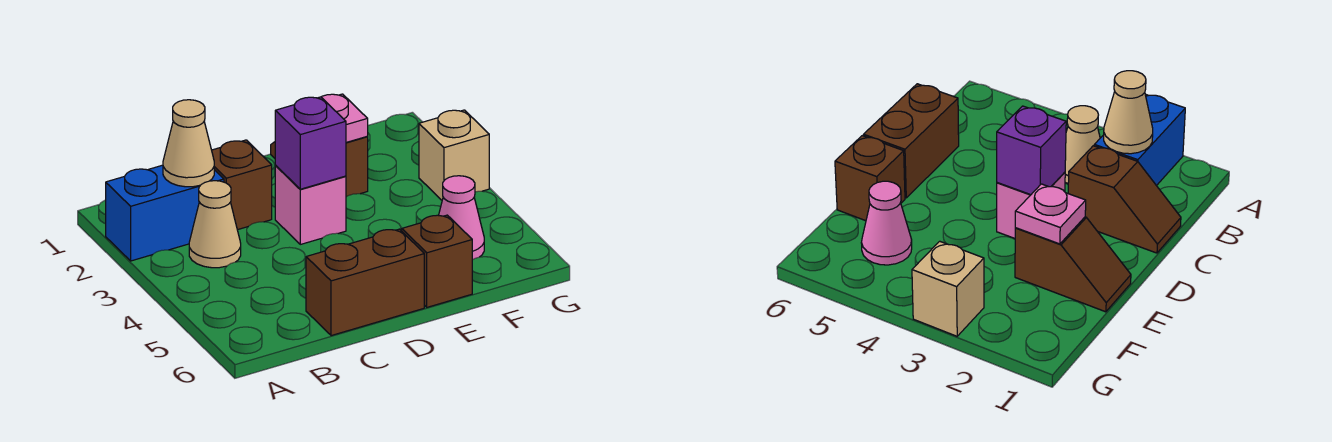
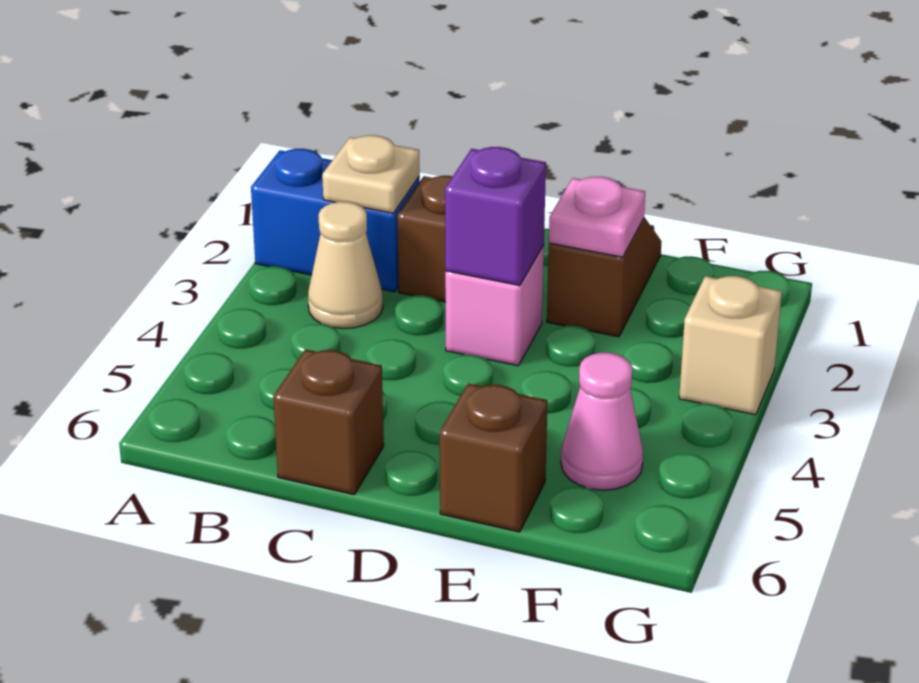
tan 1x1 cone [163,100,214,187] -> tan 1x1 plate [322,135,420,213]
brown 1x2 brick [306,229,424,336] -> brown 1x1 brick [273,349,384,495]

